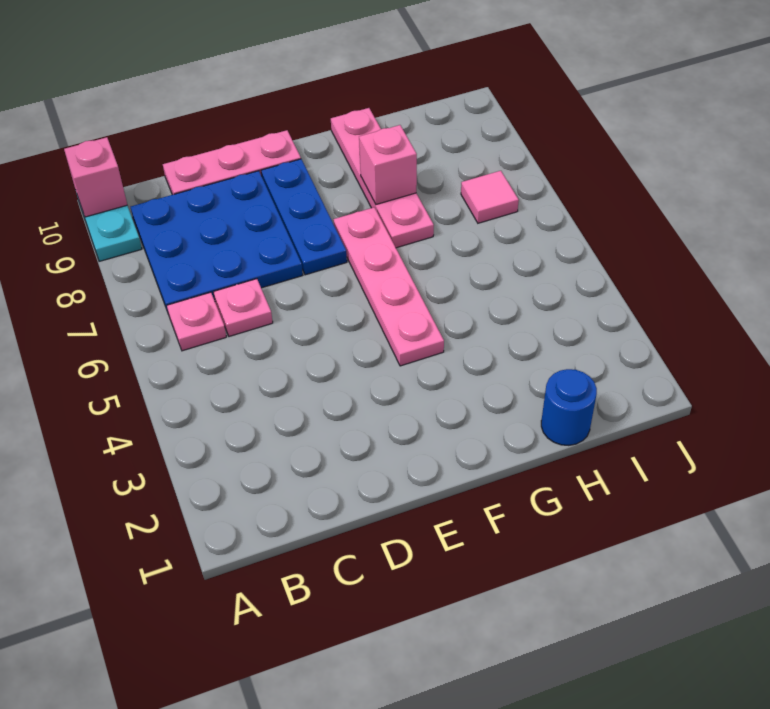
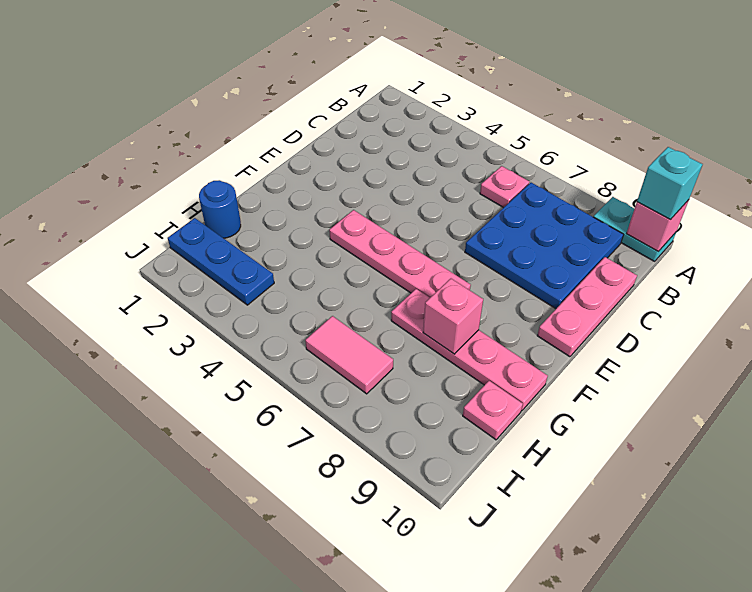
none -> cyan 1x1 brick [637,147,703,219]
pink 1x1 plate [214,279,273,336] -> pink 1x1 plate moved to [463,381,523,440]
blue 1x3 plate [261,159,347,275] -> blue 1x3 plate moved to [168,218,274,305]
pink 1x1 tile [461,171,519,223] -> pink 1x2 tile [305,316,393,394]

